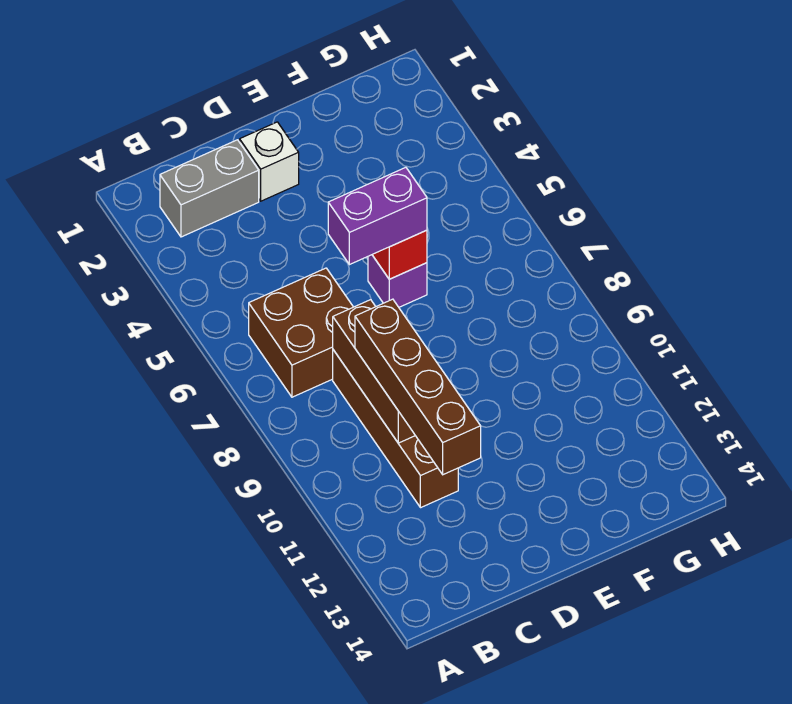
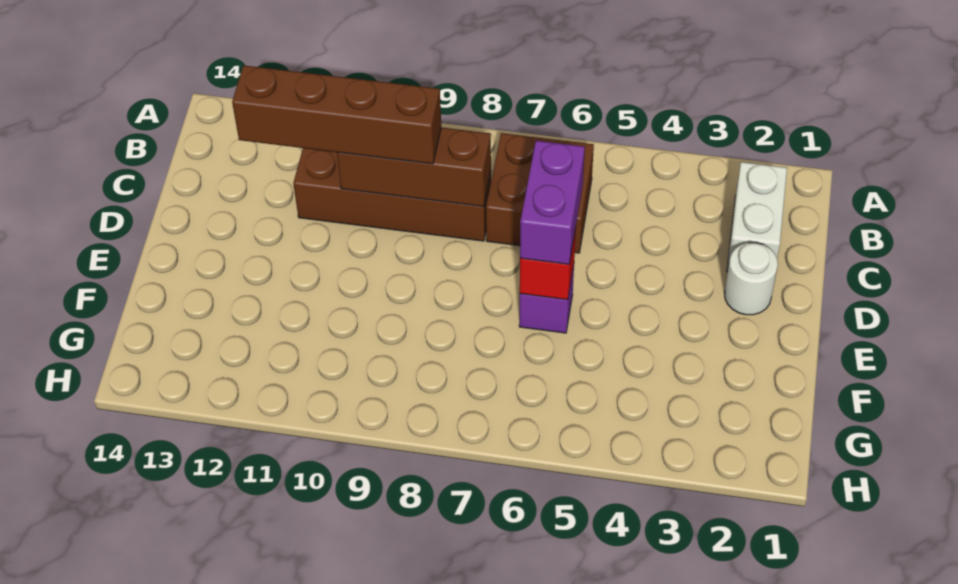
grey 1x2 brick [160,140,259,237] -> white 1x2 brick [727,162,787,272]
white 1x1 brick [240,122,299,201] -> white 1x1 round brick [724,243,778,315]

